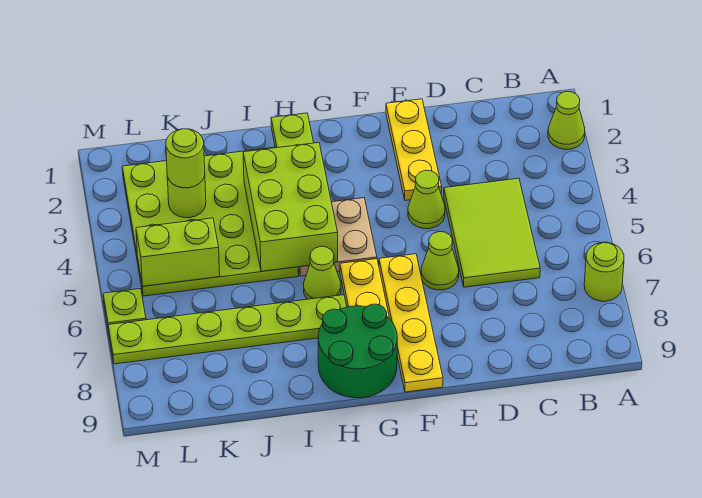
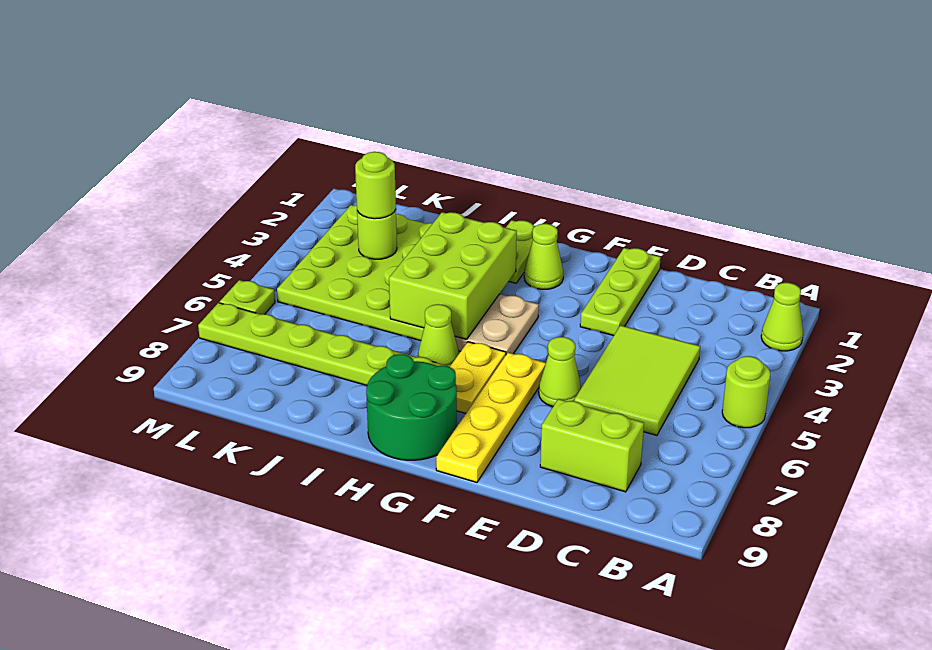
lime 1x1 round brick [584,242,624,301] -> lime 1x1 round brick moved to [722,356,770,428]
yellow 1x3 plate [386,99,442,201] -> lime 1x3 plate [580,248,661,336]
lime 1x1 cone [408,170,445,229] -> lime 1x1 cone moved to [524,224,563,289]
lime 1x2 brick [136,218,220,286] -> lime 1x2 brick moved to [540,399,644,492]

